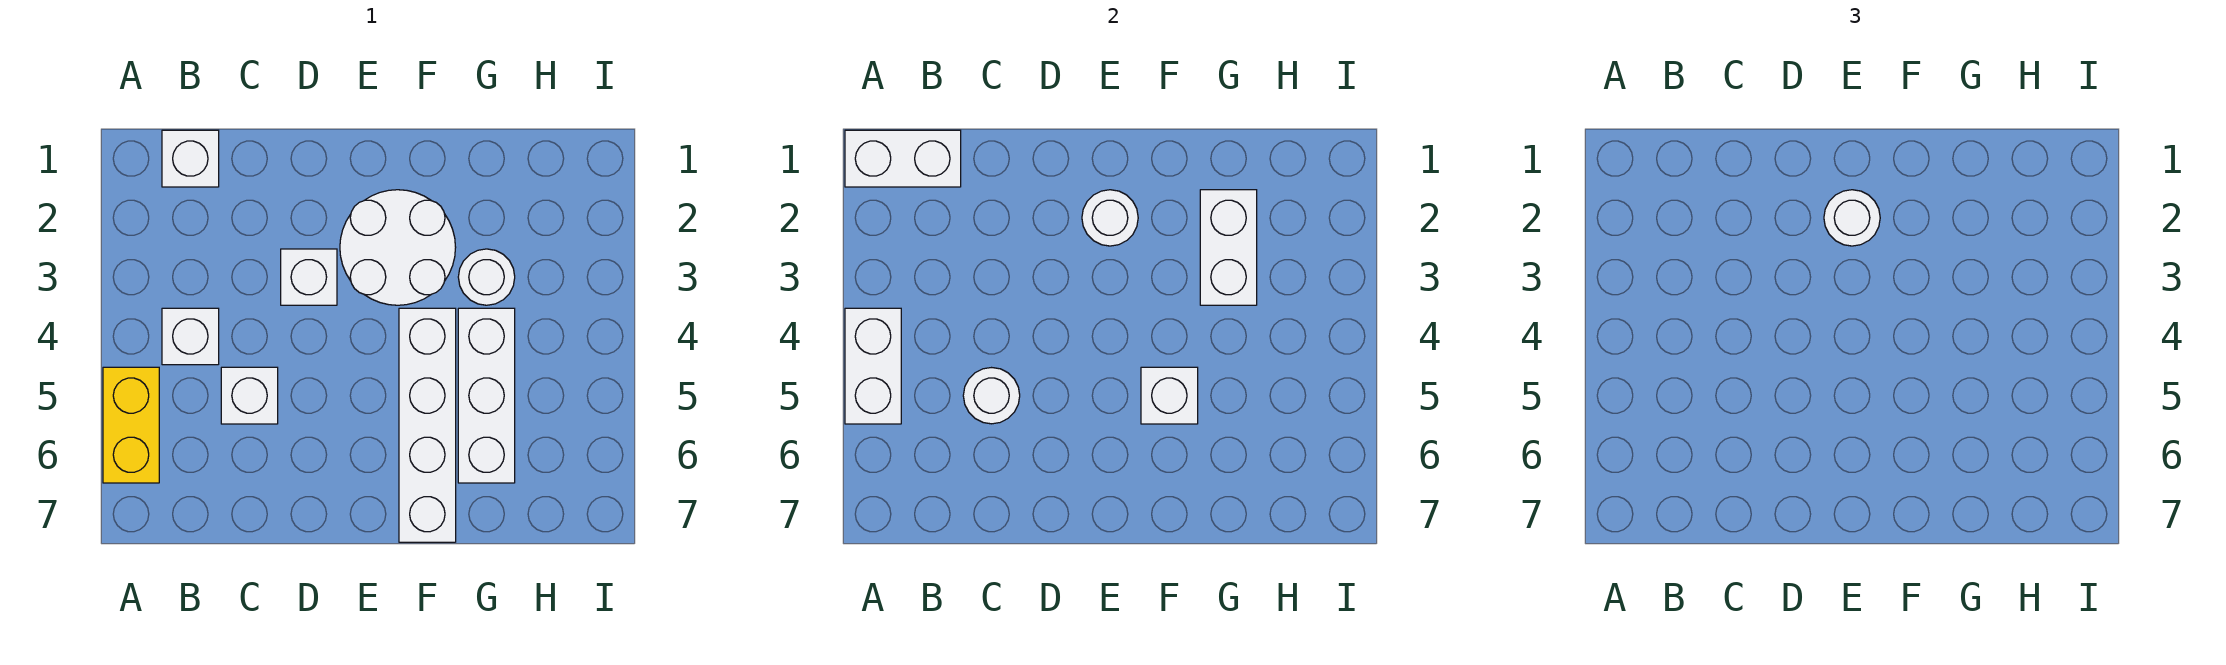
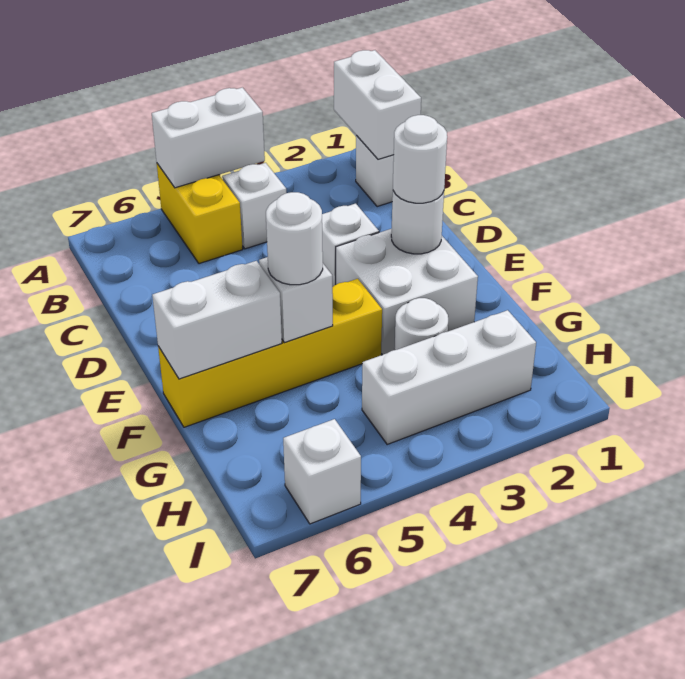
yellow 1x2 brick [103,367,159,483] -> yellow 1x2 brick turned to [157,164,243,264]
white 1x1 brick [221,367,278,424] -> white 1x1 brick moved to [283,419,361,524]
white 1x1 round brick [963,368,1020,424] -> white 1x1 round brick moved to [266,192,323,285]
white 2x2 round brick [340,190,456,305] -> white 2x2 brick [336,229,478,355]
white 1x4 brick [399,308,456,542] -> yellow 1x4 brick [158,279,382,427]
white 1x2 brick [1200,190,1257,305] -> white 1x2 brick moved to [152,261,282,379]
white 1x3 brick [458,308,515,483] -> white 1x3 brick moved to [362,310,536,445]

